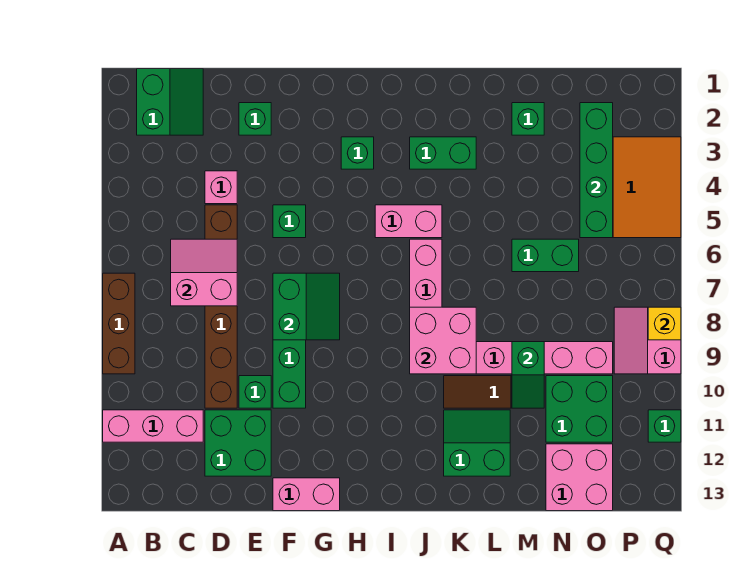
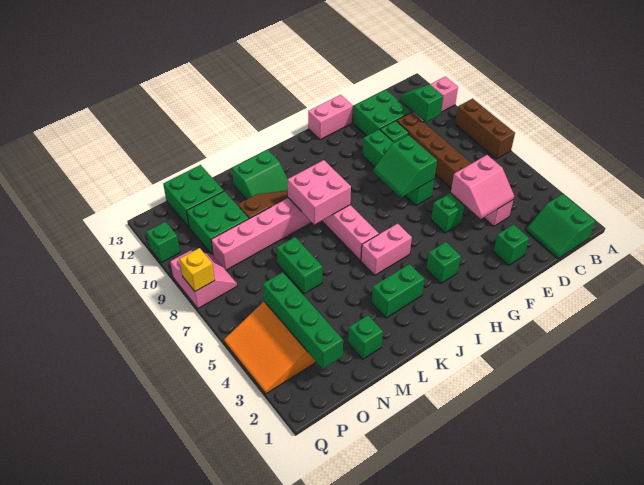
pink 2x2 slope [171,239,237,306] -> pink 2x2 slope moved to [451,155,514,219]
green 1x2 brick [512,239,579,272] -> green 1x2 brick turned to [277,237,322,294]
green 1x2 slope [512,342,544,408] -> green 1x2 slope moved to [399,85,443,122]
pink 2x2 brick [546,444,613,511] -> green 2x2 brick [163,165,224,227]

